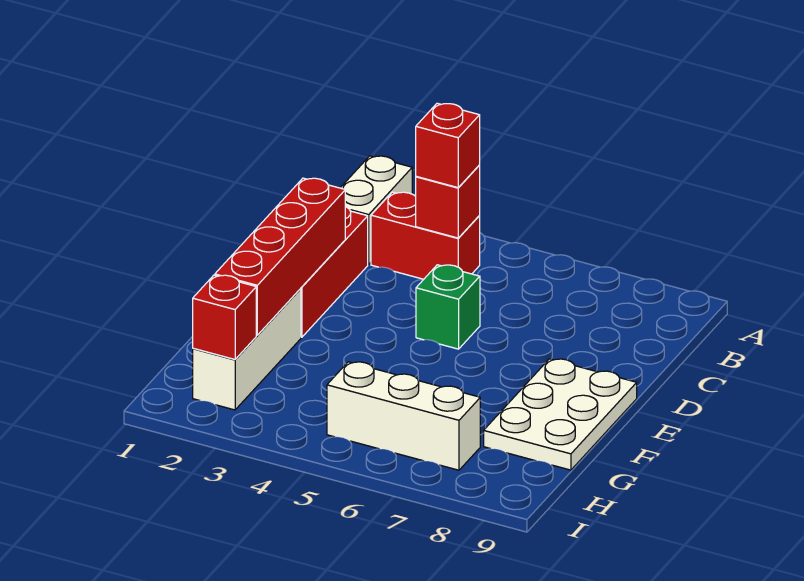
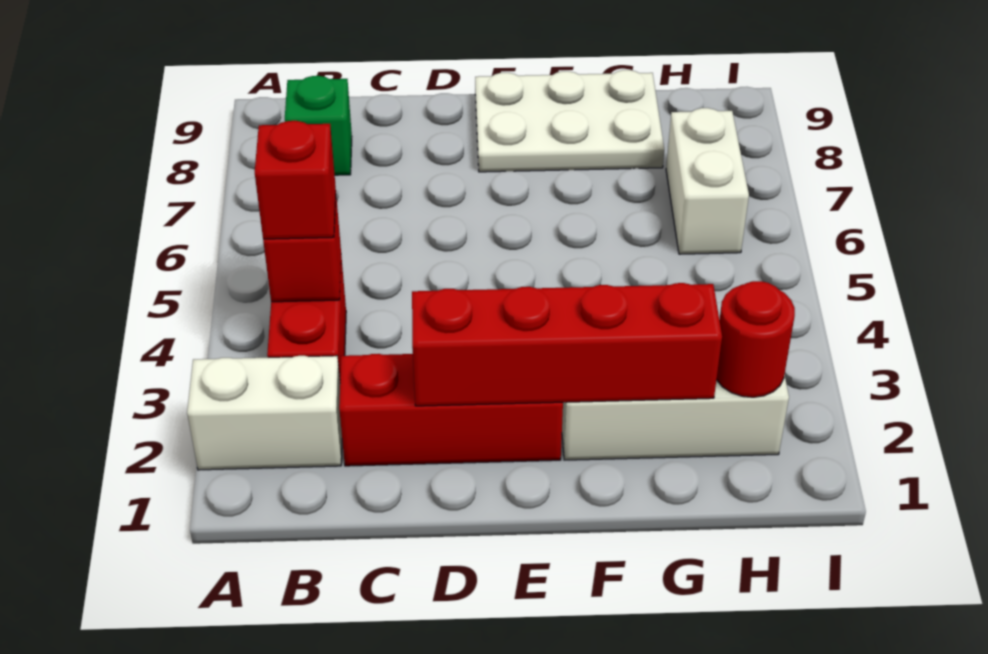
green 1x1 brick [416,265,480,349] -> green 1x1 brick moved to [285,76,352,175]
red 1x1 brick [193,275,256,359] -> red 1x1 round brick [717,281,795,397]
white 1x3 brick [327,362,480,470] -> white 1x2 brick [666,108,749,254]

